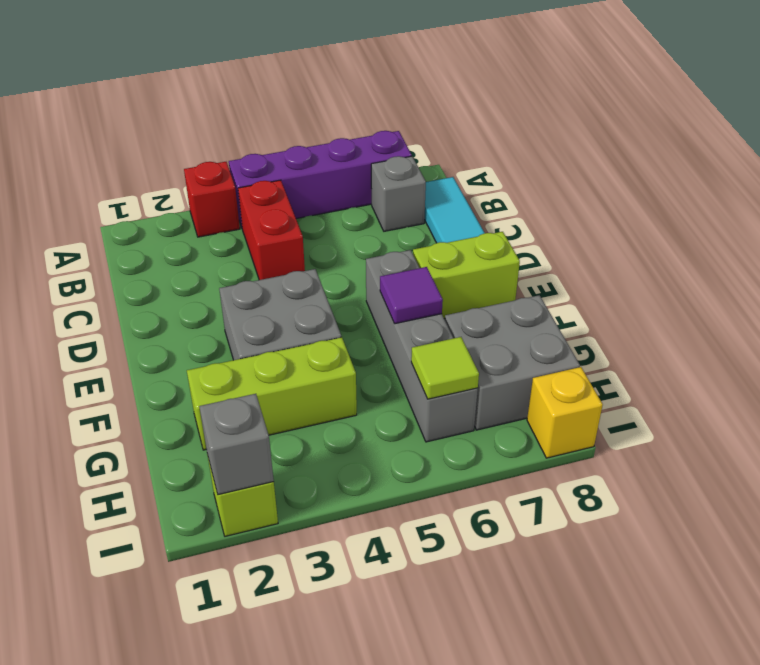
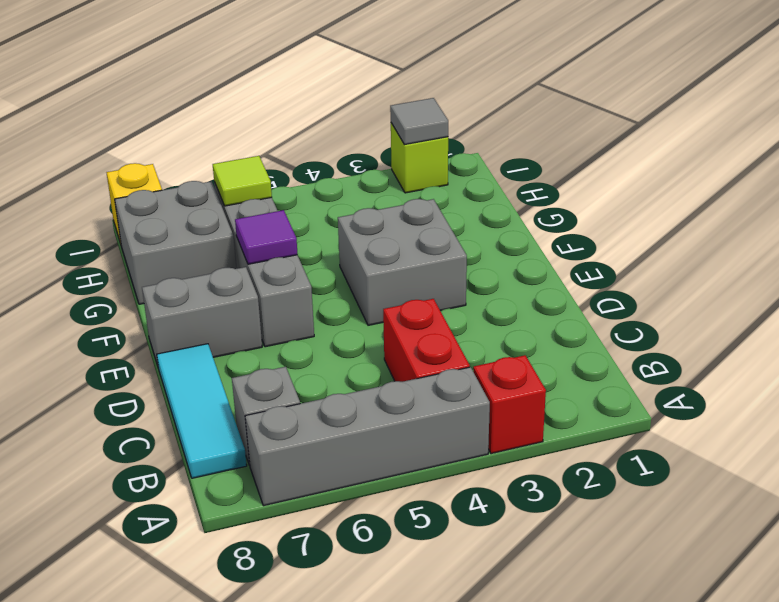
purple 1x4 brick [229,131,412,227] -> grey 1x4 brick [245,367,490,506]
lime 1x2 brick [413,232,520,319] -> grey 1x2 brick [142,267,262,366]
lime 1x3 brick [187,337,357,450] -> none
grey 1x1 brick [199,394,274,495] -> grey 1x1 tile [390,98,448,145]

